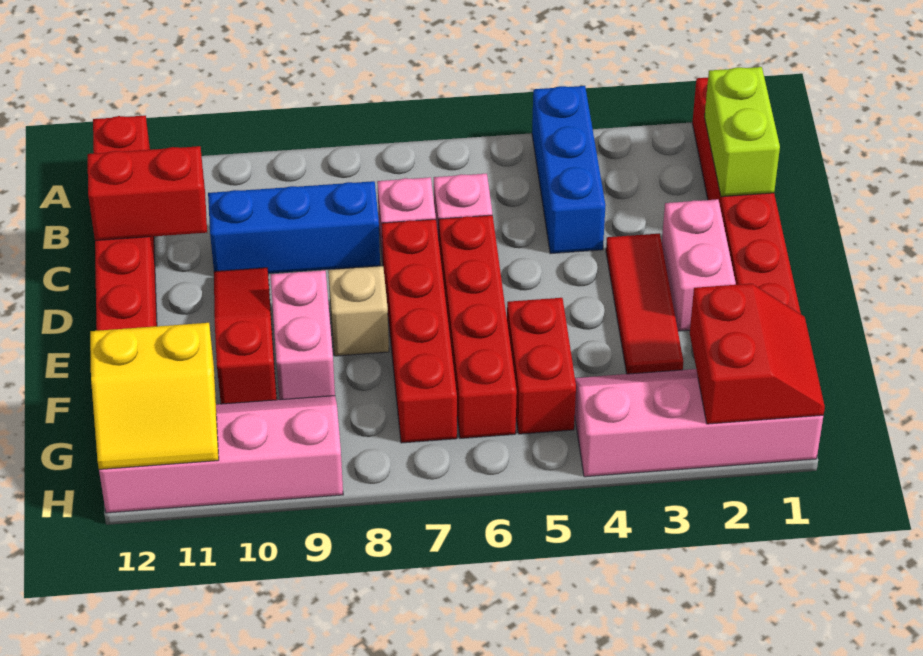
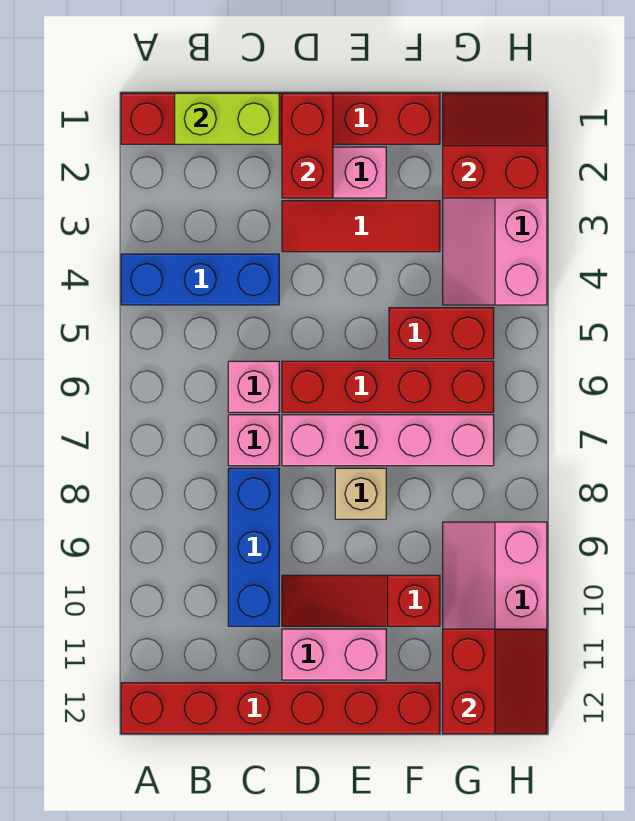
red 1x2 brick [88,146,207,241] -> red 1x2 brick moved to [282,93,333,198]
red 1x4 brick [382,219,457,443] -> pink 1x4 brick [282,415,494,466]
pink 1x2 brick [270,270,335,400] -> pink 1x2 brick moved to [282,629,386,680]
yellow 2x2 slope [90,323,219,469] -> red 2x2 slope [443,629,547,734]

